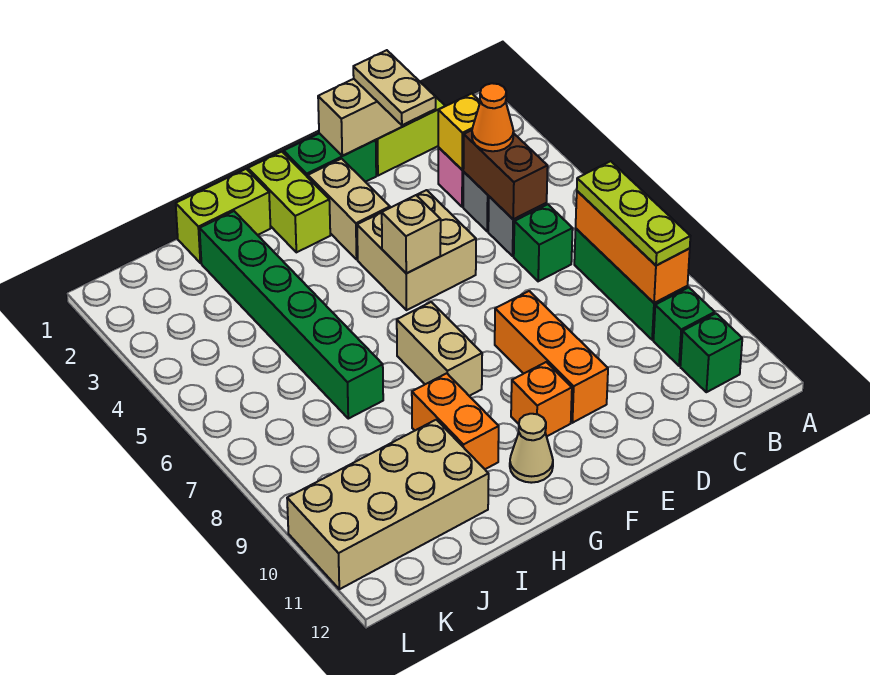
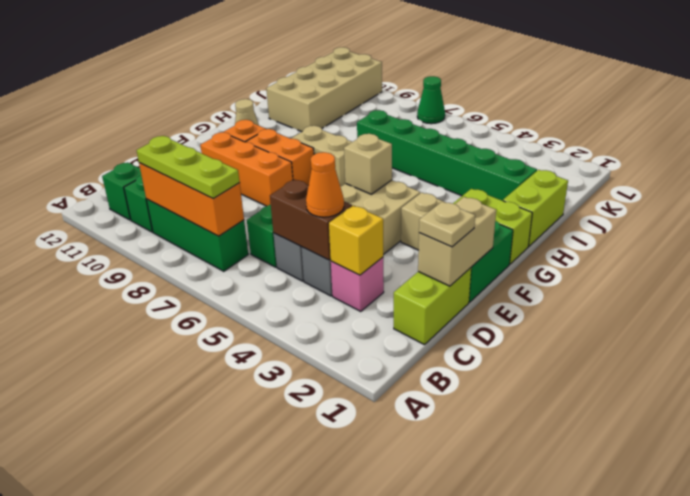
tan 1x2 plate [353,50,436,125] -> tan 1x1 plate [419,201,475,247]
orange 1x2 brick [412,373,499,469] -> orange 1x2 brick moved to [246,129,314,185]
none -> green 1x1 cone [417,76,445,124]

